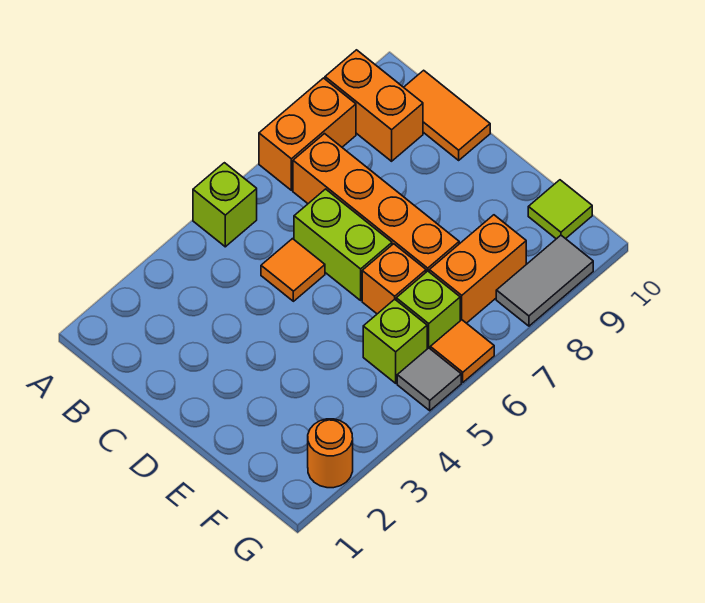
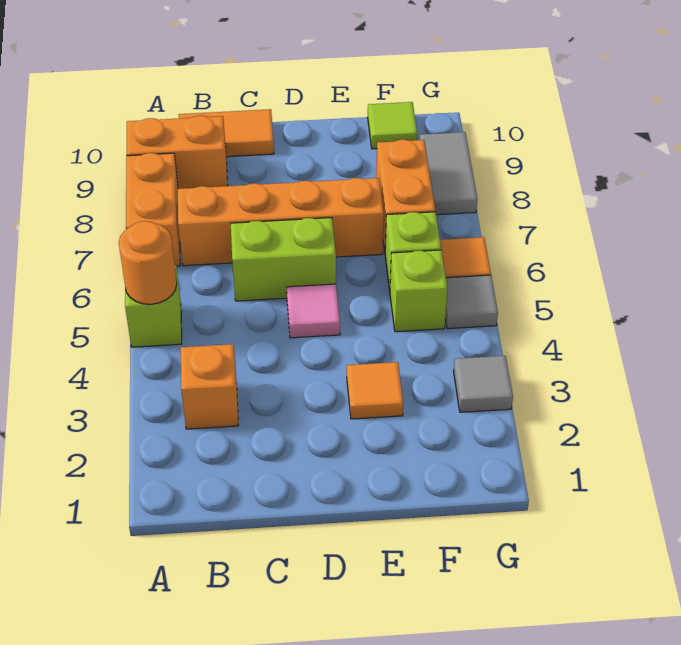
orange 1x1 tile [261,239,325,301] -> orange 1x1 tile moved to [347,362,403,419]
none -> pink 1x1 tile [287,284,340,338]
orange 1x1 brick [362,244,426,314] -> orange 1x1 brick moved to [181,344,239,429]
orange 1x1 round brick [308,419,353,488] -> orange 1x1 round brick moved to [119,221,177,304]
none -> grey 1x1 tile [454,356,513,412]

